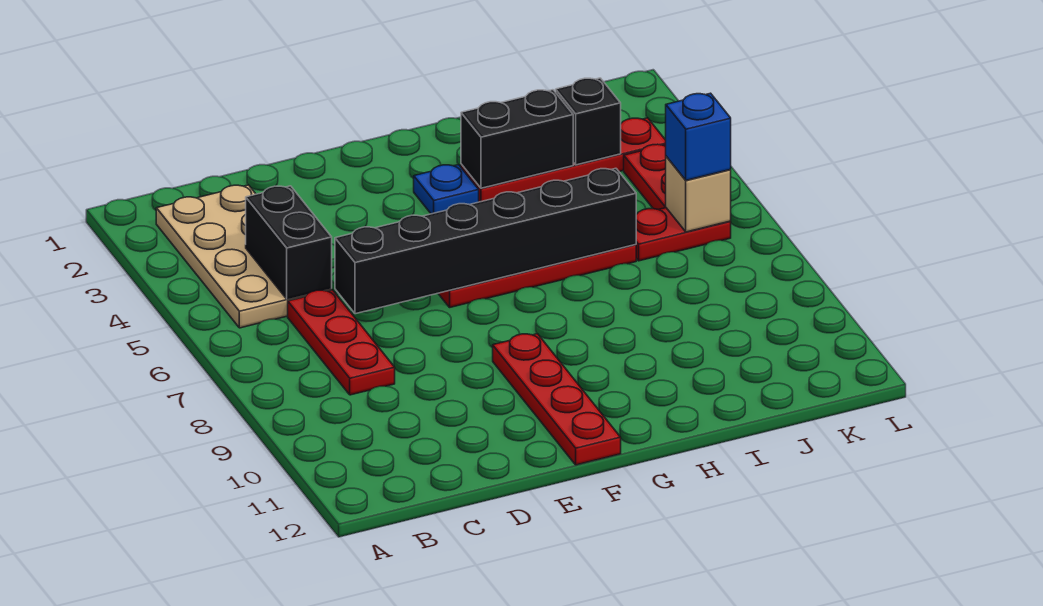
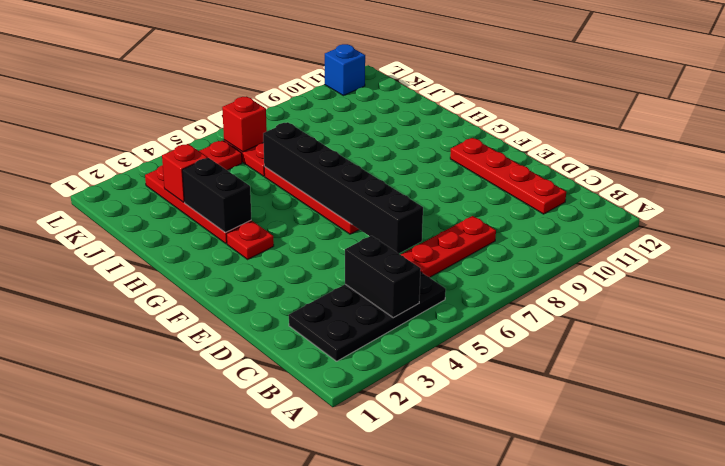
tan 2x4 plate [156,185,332,328] -> black 2x4 plate [289,272,446,361]
black 1x2 brick [246,186,332,299] -> black 1x2 brick turned to [345,236,421,318]
red 1x4 plate [493,334,621,465] -> red 1x4 plate turned to [450,138,566,214]
blue 1x1 plate [414,165,479,214] -> red 1x1 plate [226,221,274,259]
black 1x1 brick [556,78,621,165] -> red 1x1 brick [162,144,208,202]
tan 1x1 brick [666,156,731,232] -> red 1x1 brick [222,96,267,152]
blue 1x1 brick [666,93,731,180] -> blue 1x1 brick moved to [325,44,365,96]

